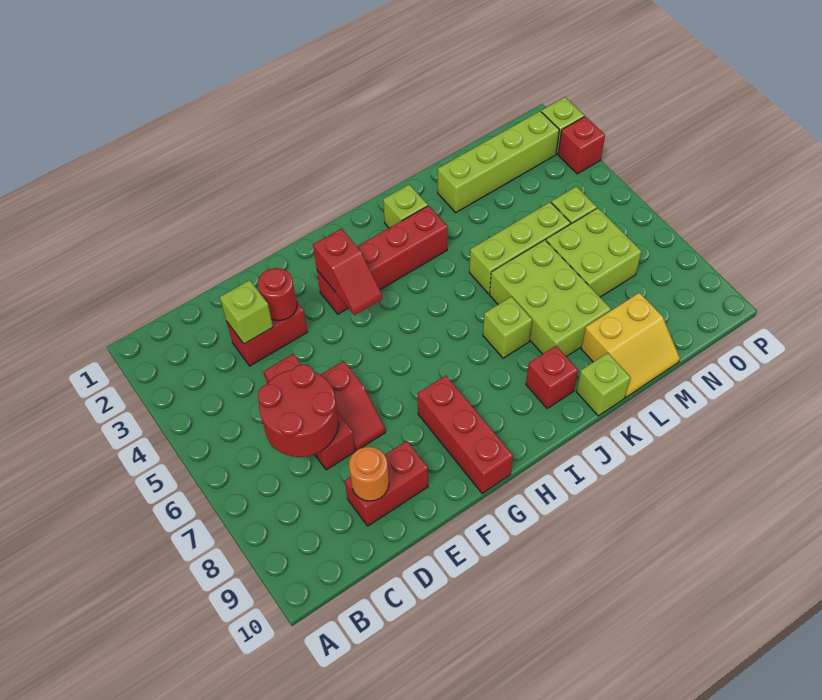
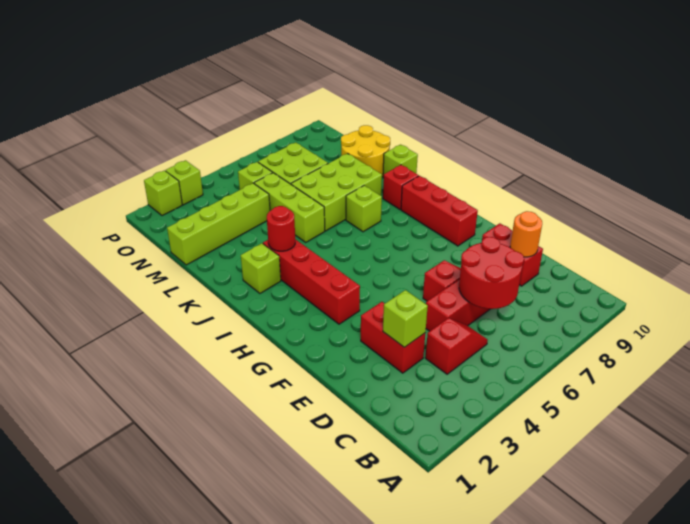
red 1x1 round brick [258,268,297,321] -> red 1x1 round brick moved to [267,206,295,251]
red 1x2 slope [313,229,382,315] -> red 1x2 slope moved to [425,318,488,374]
red 1x3 brick [417,376,513,493] -> red 1x3 brick turned to [401,176,478,246]
lime 1x4 brick [438,111,559,212] -> lime 1x4 brick turned to [167,183,270,265]
yellow 2x2 slope [581,293,680,397] -> yellow 2x2 round brick [341,125,390,177]
red 1x1 brick [558,116,605,174] -> lime 1x1 brick [166,160,203,205]

